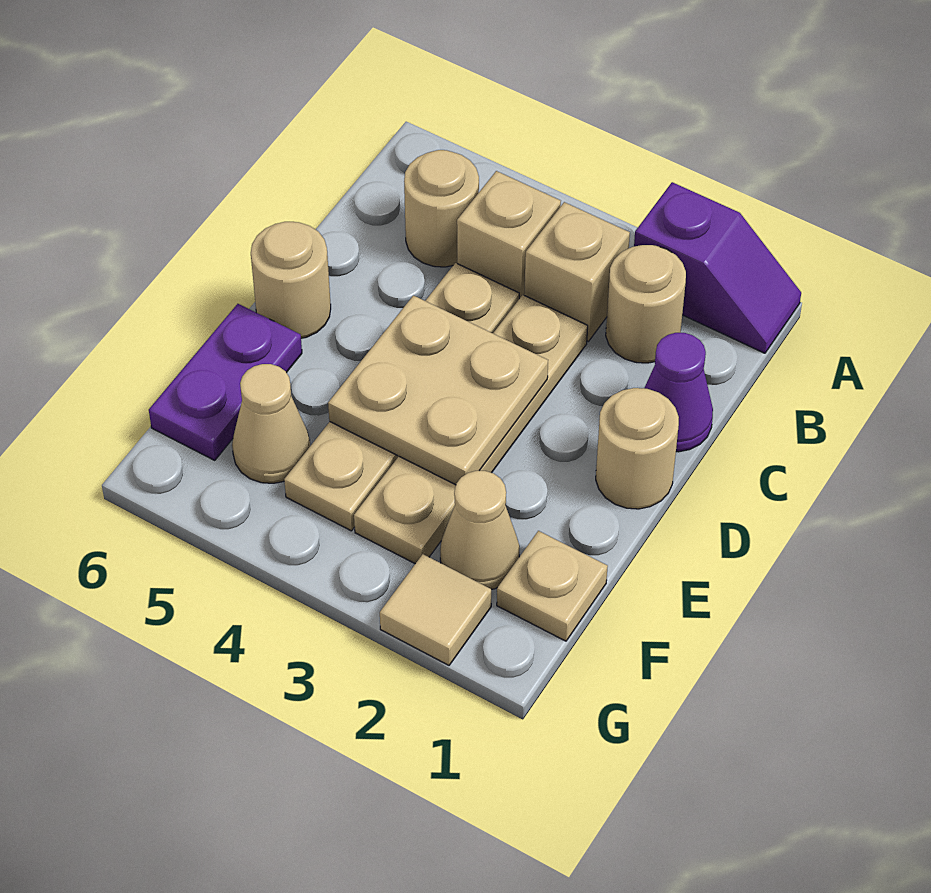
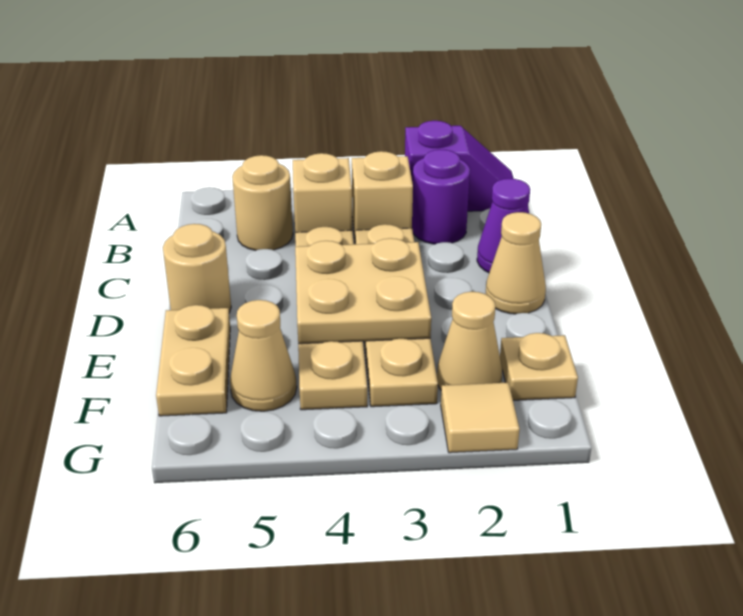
tan 1x1 round brick [606,245,686,363] -> purple 1x1 round brick [412,149,470,244]
tan 1x1 round brick [596,388,679,509] -> tan 1x1 cone [486,212,546,314]
purple 1x2 plate [149,304,302,461] -> tan 1x2 plate [156,305,230,416]

